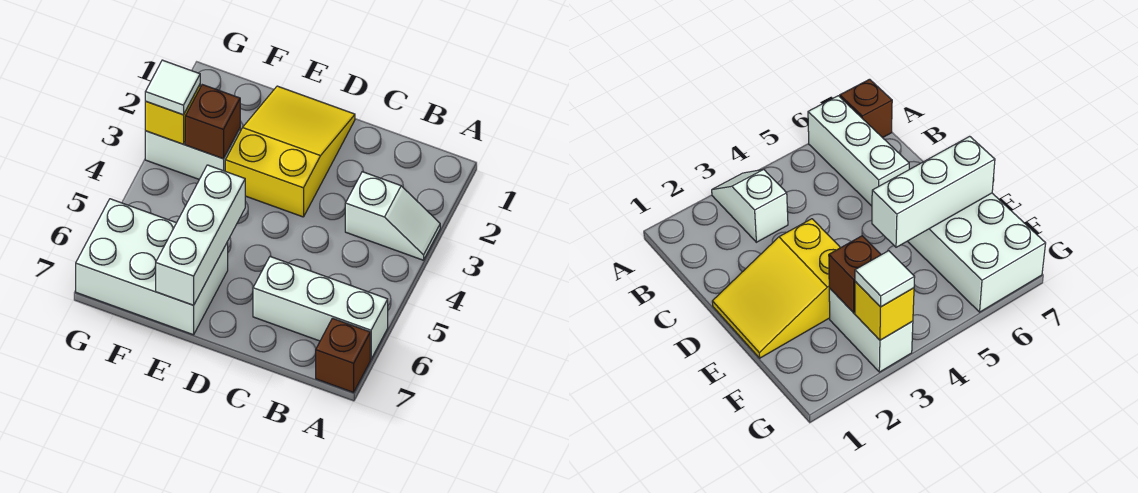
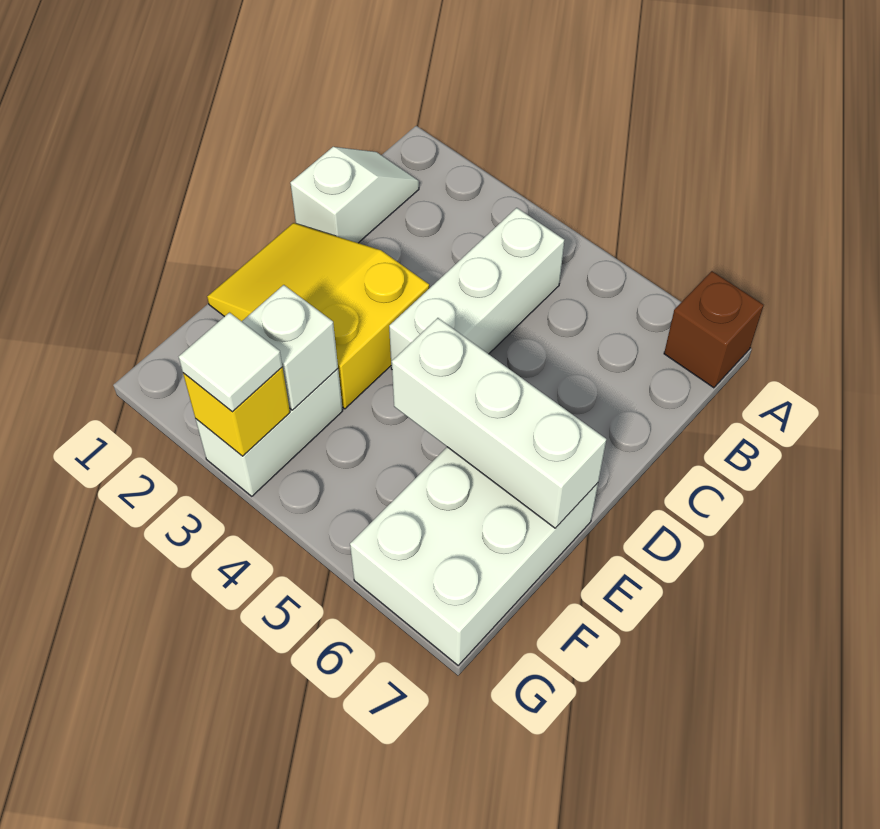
white 1x2 slope [345,172,440,260] -> white 1x2 slope moved to [290,147,419,243]
white 1x3 brick [253,257,388,359] -> white 1x3 brick moved to [389,208,564,369]
brown 1x1 brick [185,85,240,159] -> white 1x1 brick [242,285,338,410]

